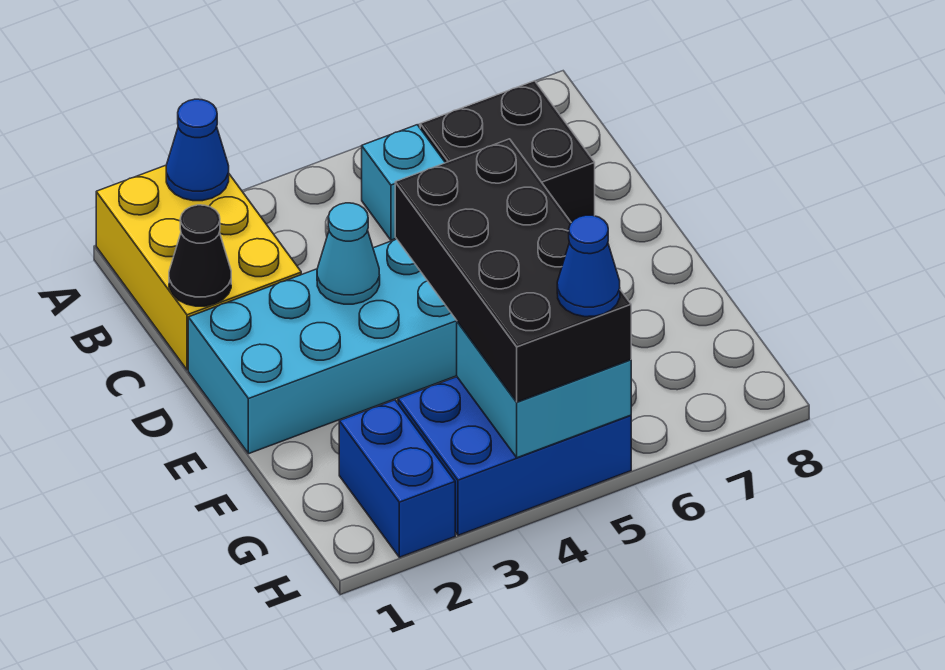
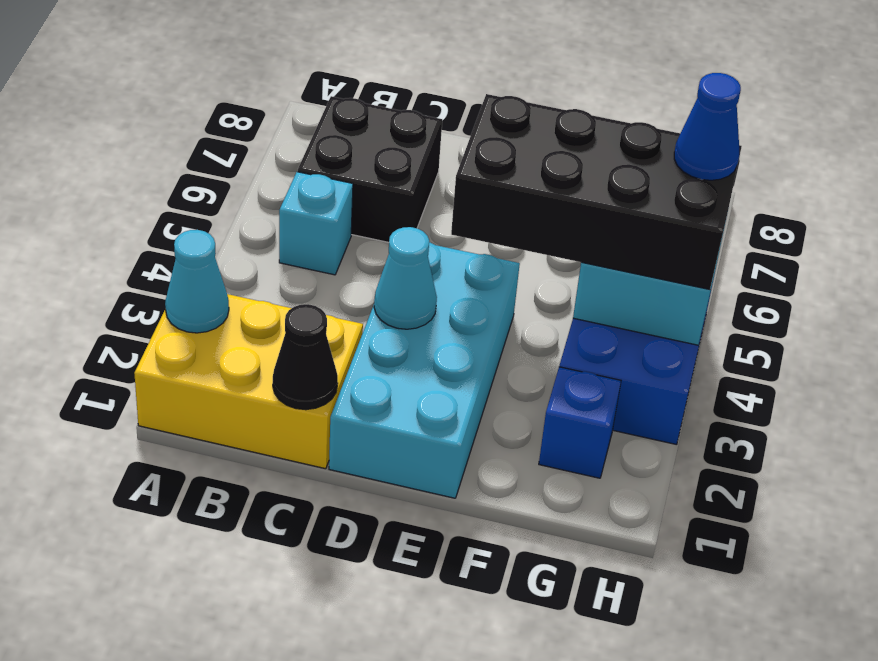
blue 1x1 cone [166,99,229,201] -> cyan 1x1 cone [165,230,229,333]
blue 1x2 brick [339,400,455,557] -> blue 1x1 brick [539,367,621,478]

